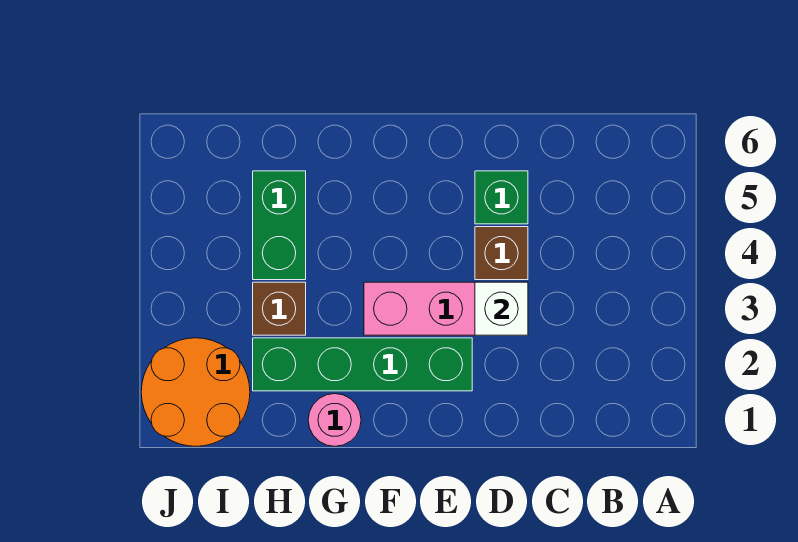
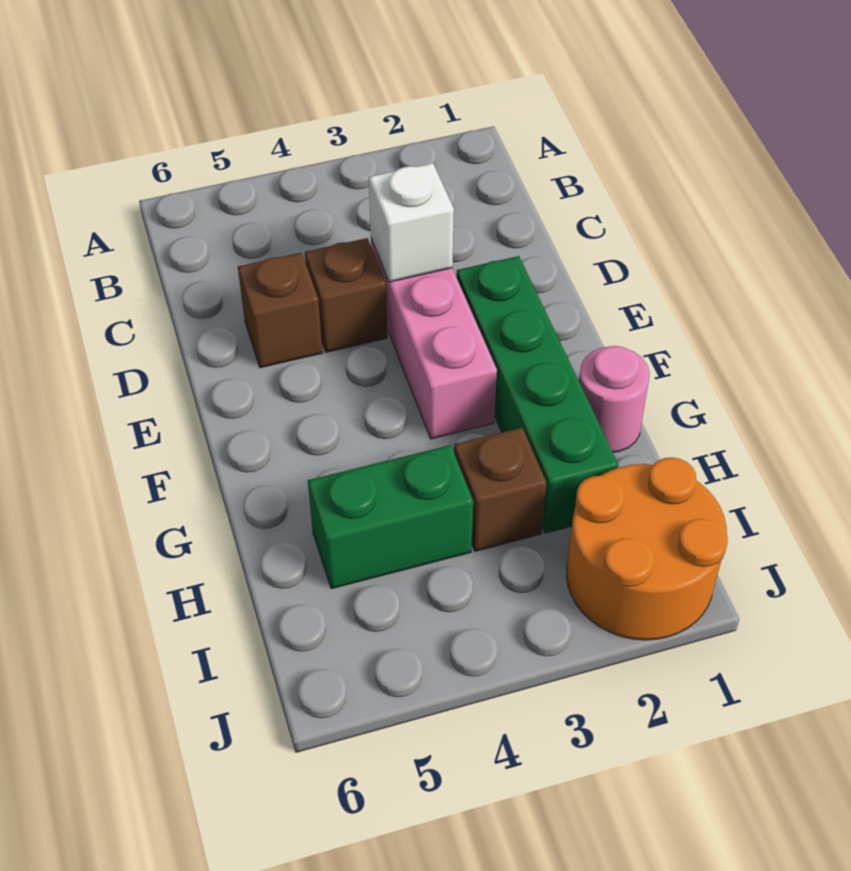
green 1x1 brick [475,171,528,224] -> brown 1x1 brick [238,253,322,368]

